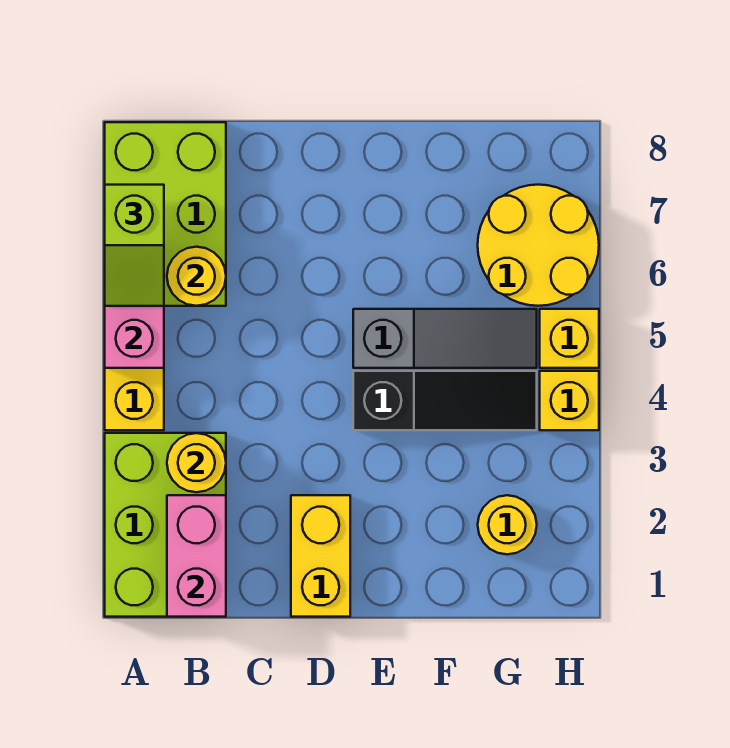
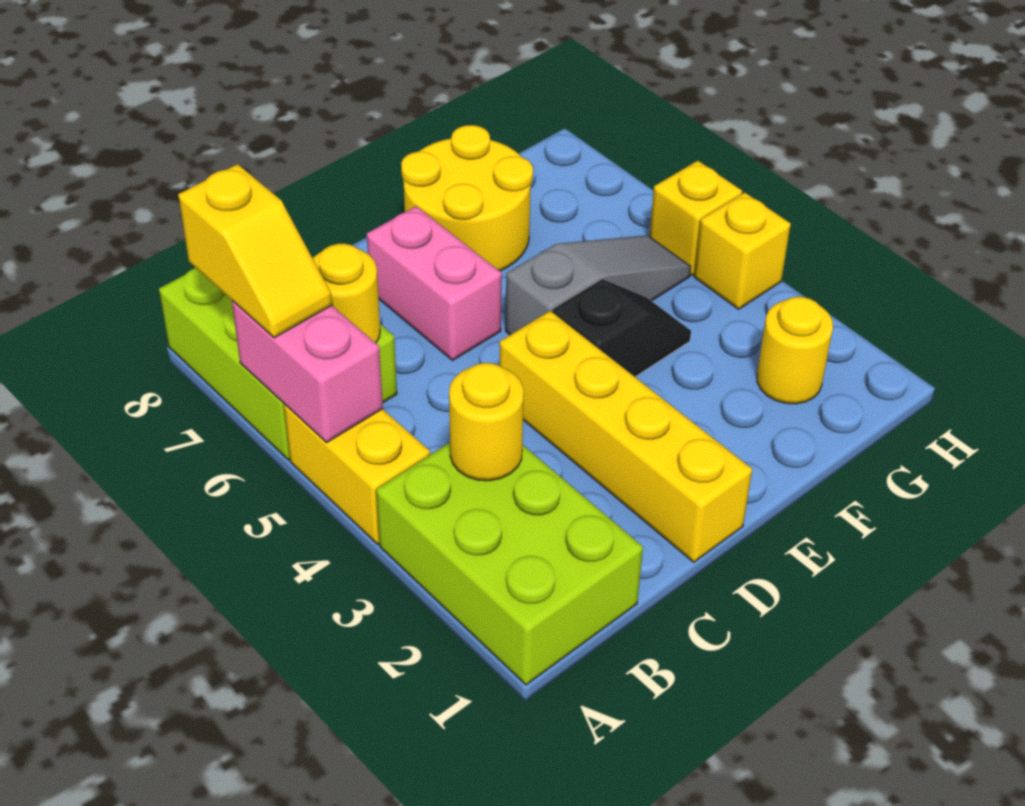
lime 1x2 slope [105,185,164,306] -> yellow 1x2 slope [178,164,332,338]
pink 1x2 brick [167,495,226,617] -> pink 1x2 brick moved to [367,206,502,360]
yellow 1x2 brick [291,495,350,617] -> yellow 1x4 brick [500,311,752,562]
black 1x3 slope [353,371,537,430] -> black 1x2 slope [553,279,691,377]
yellow 2x2 round brick [478,185,599,306] -> yellow 2x2 round brick moved to [401,125,533,271]

